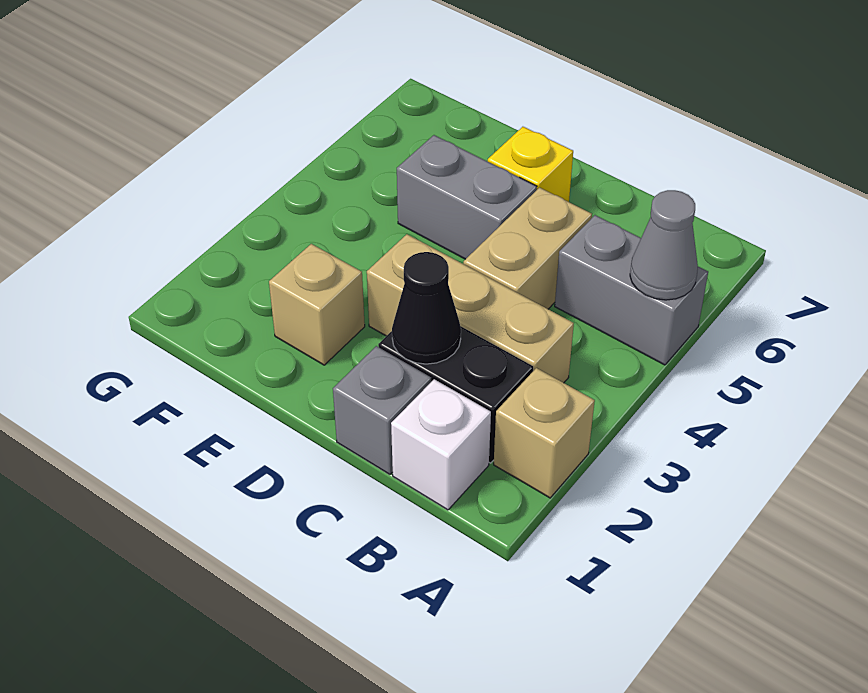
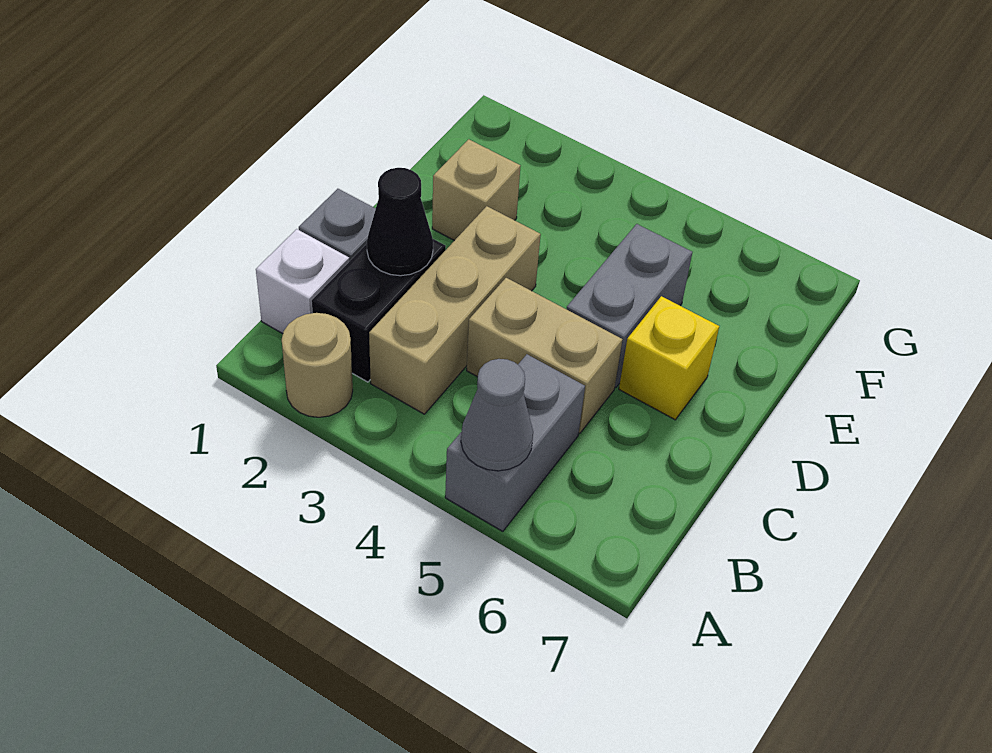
tan 1x1 brick [494,368,595,498] -> tan 1x1 round brick [282,313,353,417]

